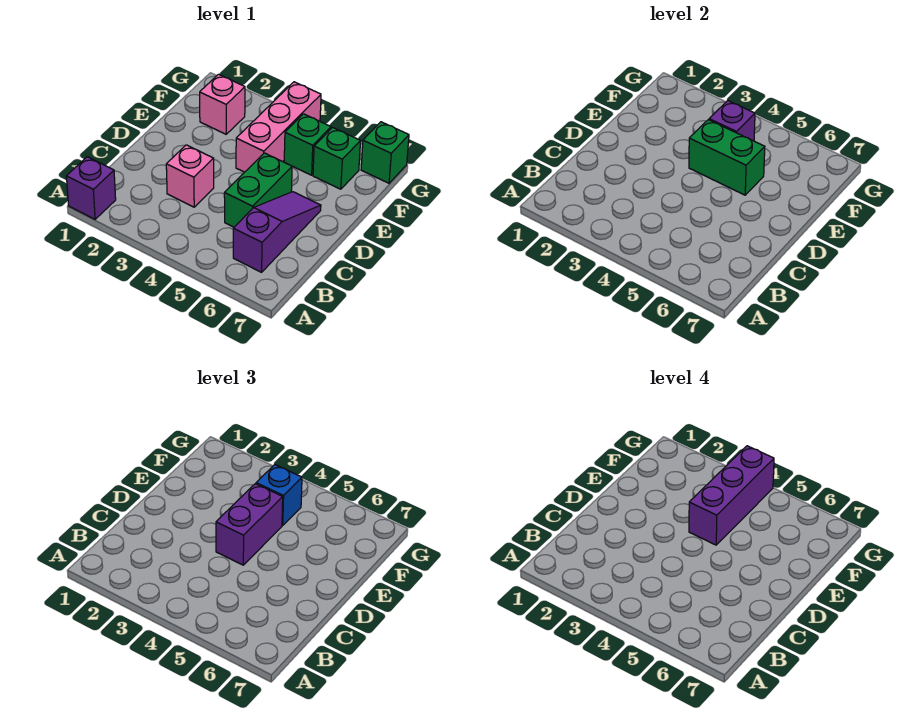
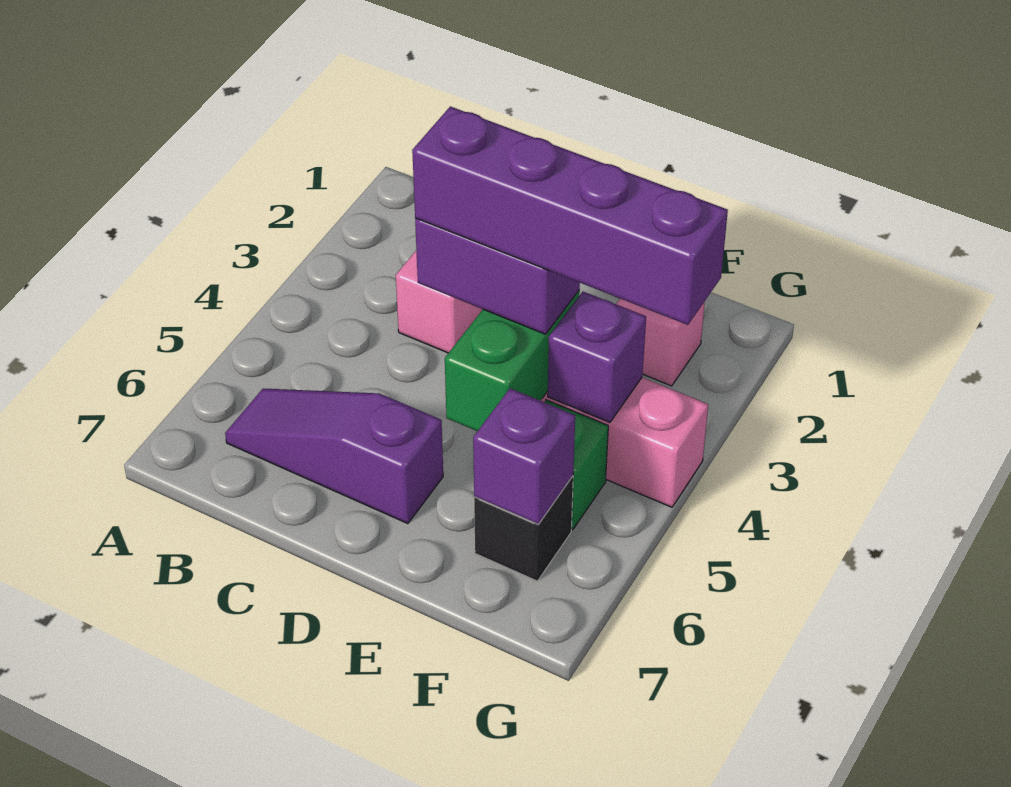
purple 1x1 brick [66,157,116,219] -> purple 1x1 brick moved to [473,388,575,525]
purple 1x3 slope [233,192,321,272] -> purple 1x3 slope turned to [225,389,443,524]
green 1x2 brick [224,153,292,227] -> none
purple 1x3 brick [689,446,774,545] -> purple 1x4 brick [412,106,728,325]
blue 1x1 brick [256,465,302,526] -> none
green 1x1 brick [313,128,361,189] -> black 1x1 brick [474,476,573,581]
green 1x1 brick [361,122,409,183] -> none

